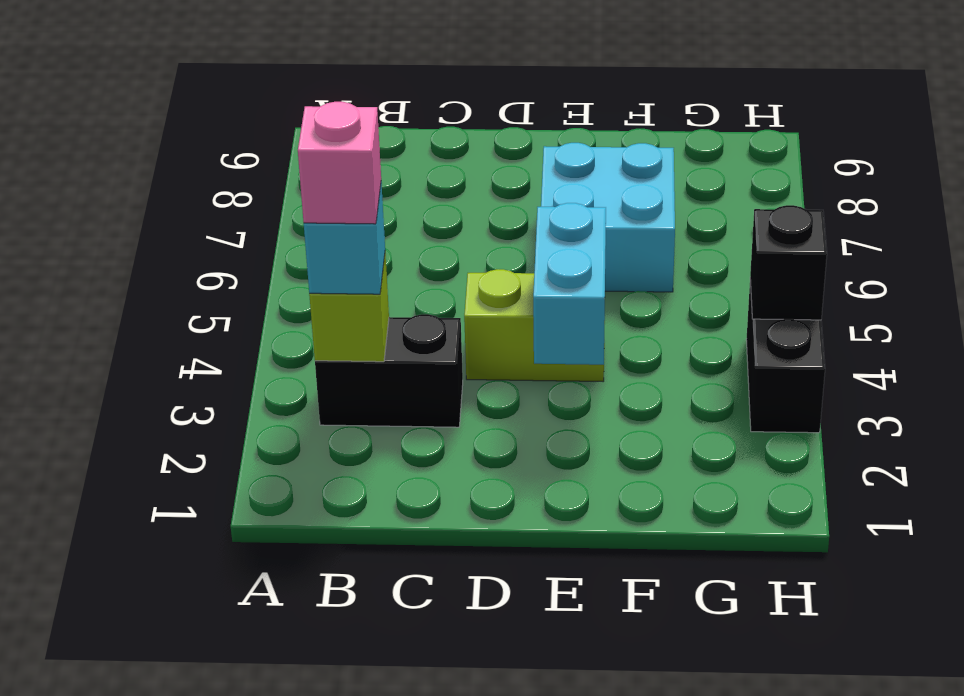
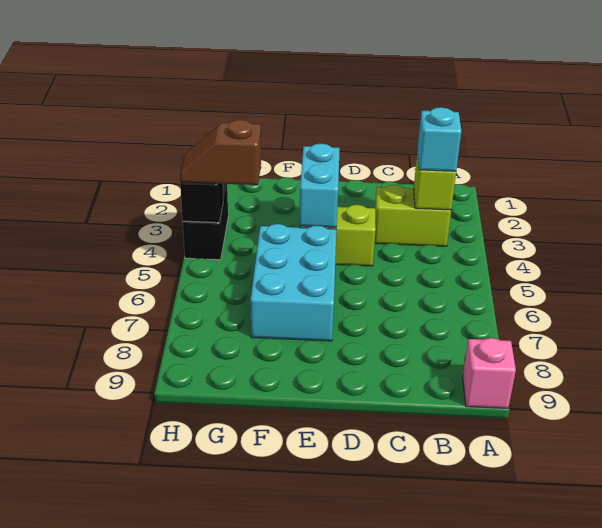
black 1x2 brick [315,314,463,427] -> lime 1x2 brick [375,185,451,246]
pink 1x1 brick [298,102,381,224] -> pink 1x1 brick moved to [463,338,516,409]
cyan 2x2 brick [541,143,675,292] -> cyan 2x3 brick [251,224,336,341]
none -> brown 1x2 slope [180,120,261,185]

